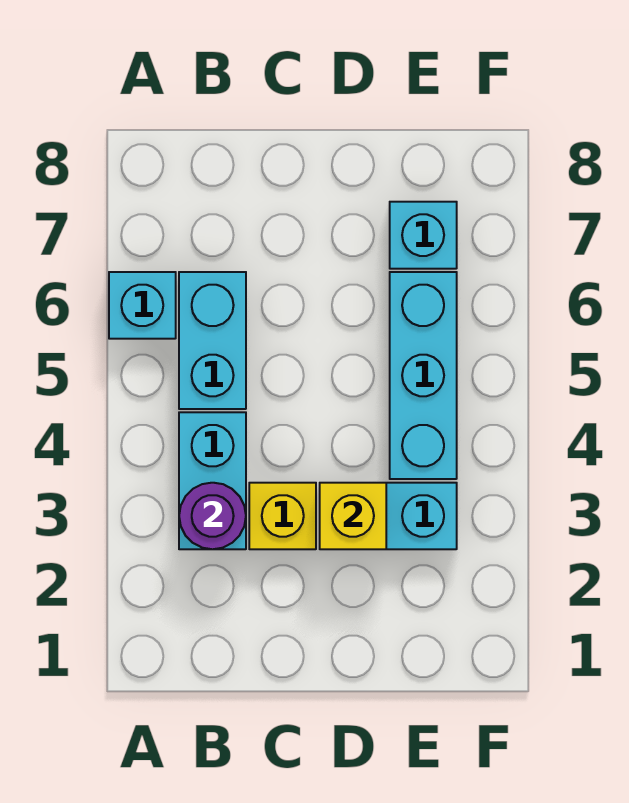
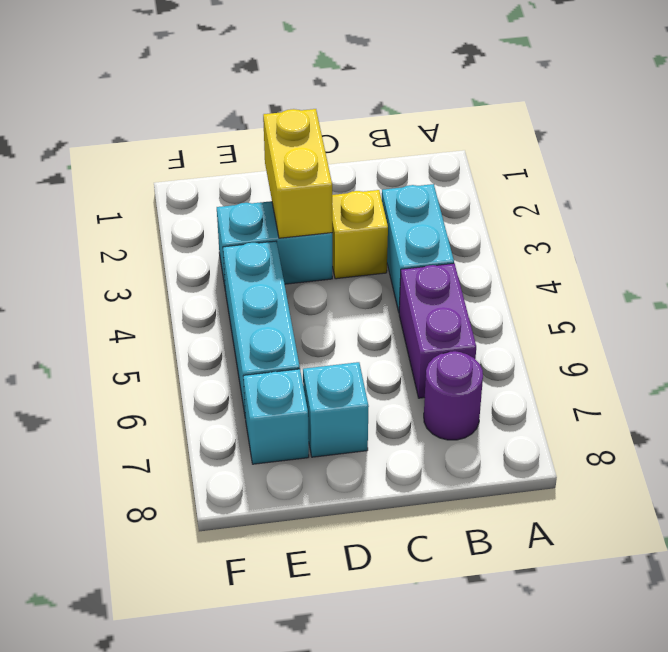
cyan 1x1 brick [109,272,176,339] -> cyan 1x1 brick moved to [303,362,369,457]
purple 1x1 round brick [179,483,246,549] -> purple 1x1 round brick moved to [424,351,483,440]
cyan 1x2 brick [179,272,246,409] -> purple 1x2 brick [399,263,476,398]
yellow 1x1 brick [320,483,386,549] -> yellow 1x2 brick [263,109,332,238]

